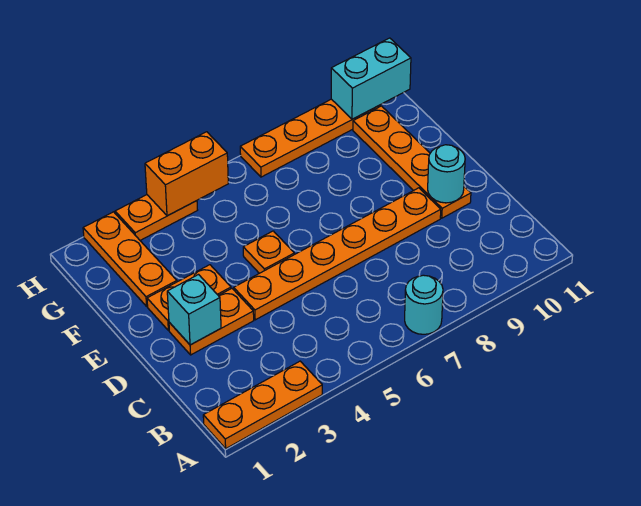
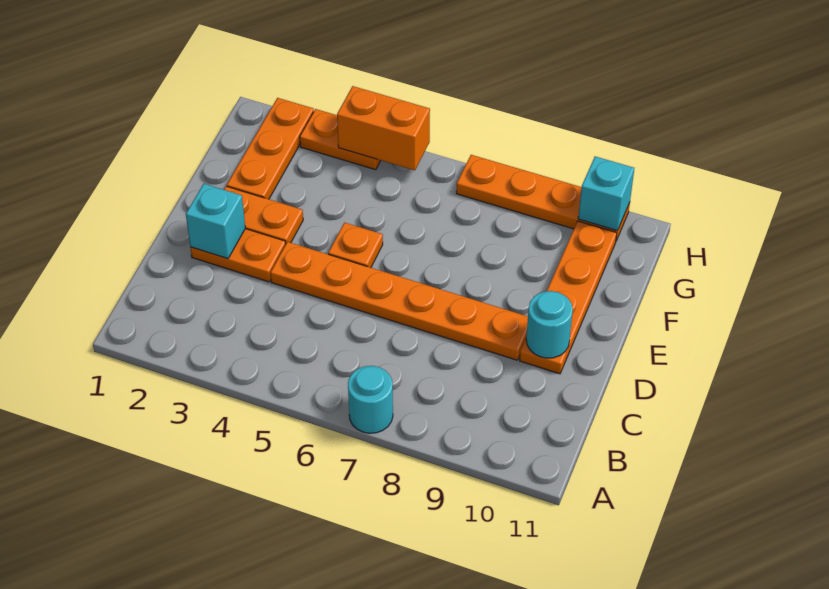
orange 1x3 plate [203,361,322,448] -> none
cyan 1x2 brick [331,38,411,119] -> cyan 1x1 brick [578,156,634,231]

